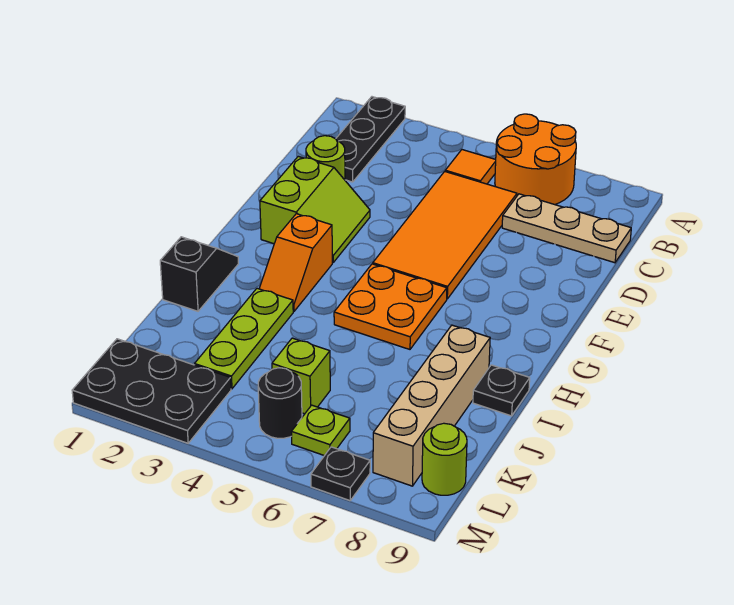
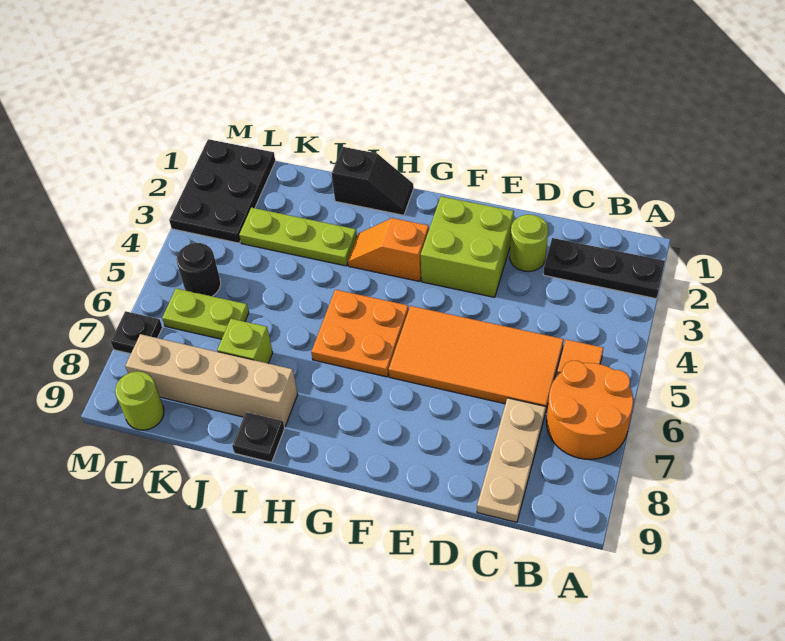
lime 2x2 slope [260,156,370,262] -> lime 2x2 brick [421,196,514,297]
lime 1x1 brick [272,338,330,414] -> lime 1x1 brick moved to [217,319,273,363]
lime 1x1 plate [291,405,350,456] -> lime 1x2 plate [162,288,249,339]

